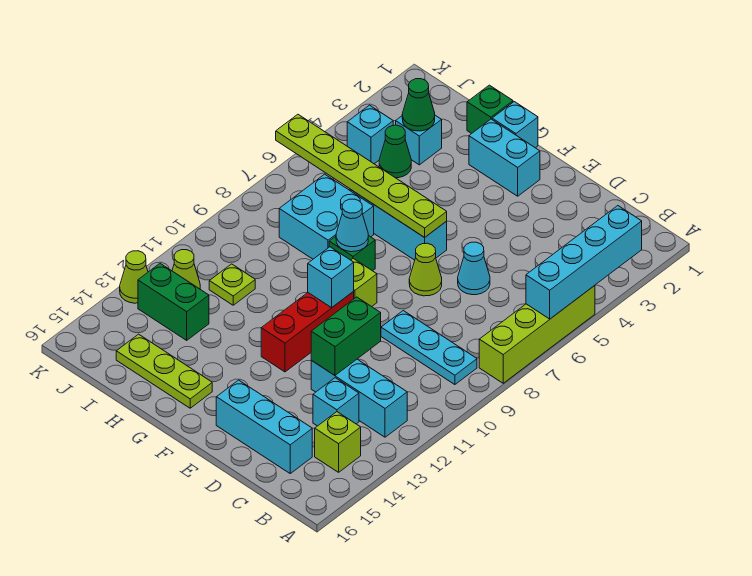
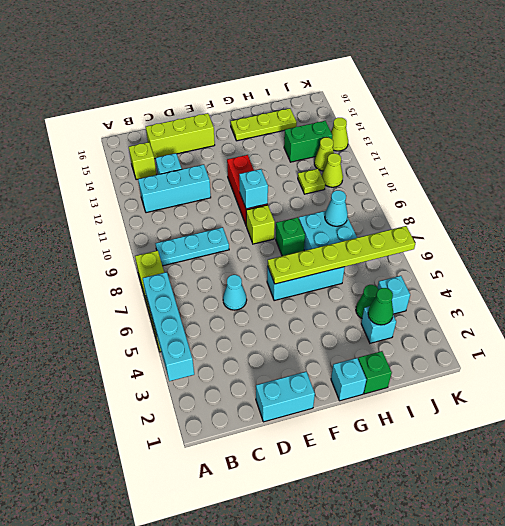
cyan 1x3 brick [216,380,312,473] -> lime 1x3 brick [146,113,215,159]
green 1x2 brick [311,297,381,375] -> none
lime 1x1 cone [409,243,442,296] -> lime 1x1 cone moved to [322,153,343,187]
cyan 1x2 brick [469,119,540,196] -> cyan 1x2 brick moved to [256,371,315,422]
cyan 1x1 cone [336,199,368,252] -> cyan 1x1 cone moved to [325,190,348,226]

